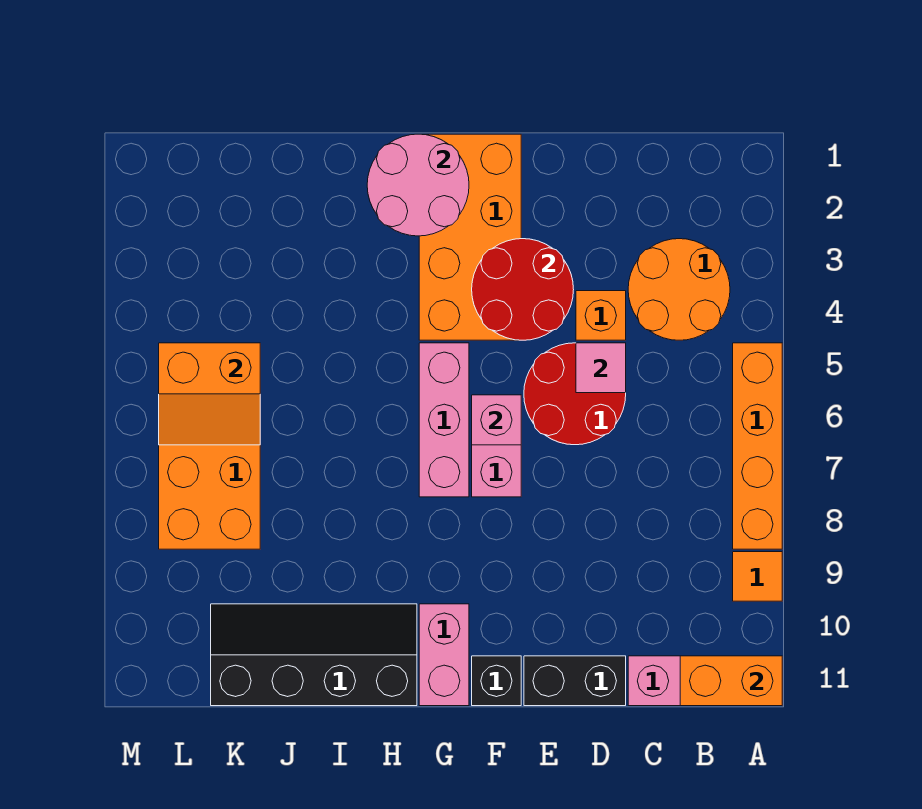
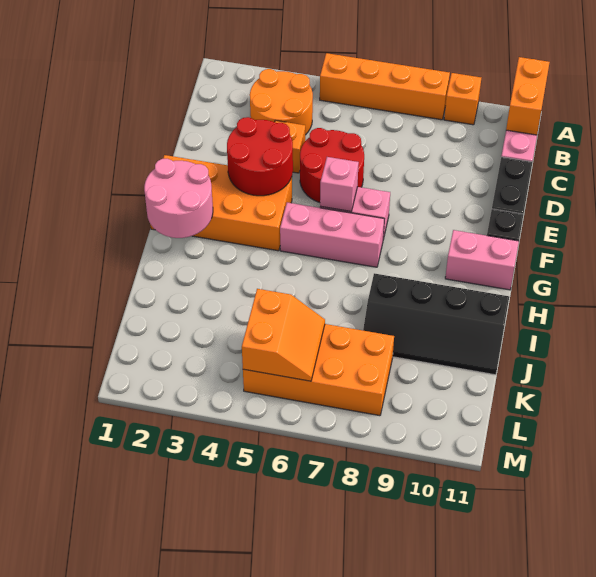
orange 1x1 tile [733,552,782,601] -> orange 1x1 brick [444,73,481,125]
pink 1x1 tile [576,343,626,393] -> none
black 2x4 slope [211,604,417,706] -> black 2x4 slope turned to [363,273,509,375]

